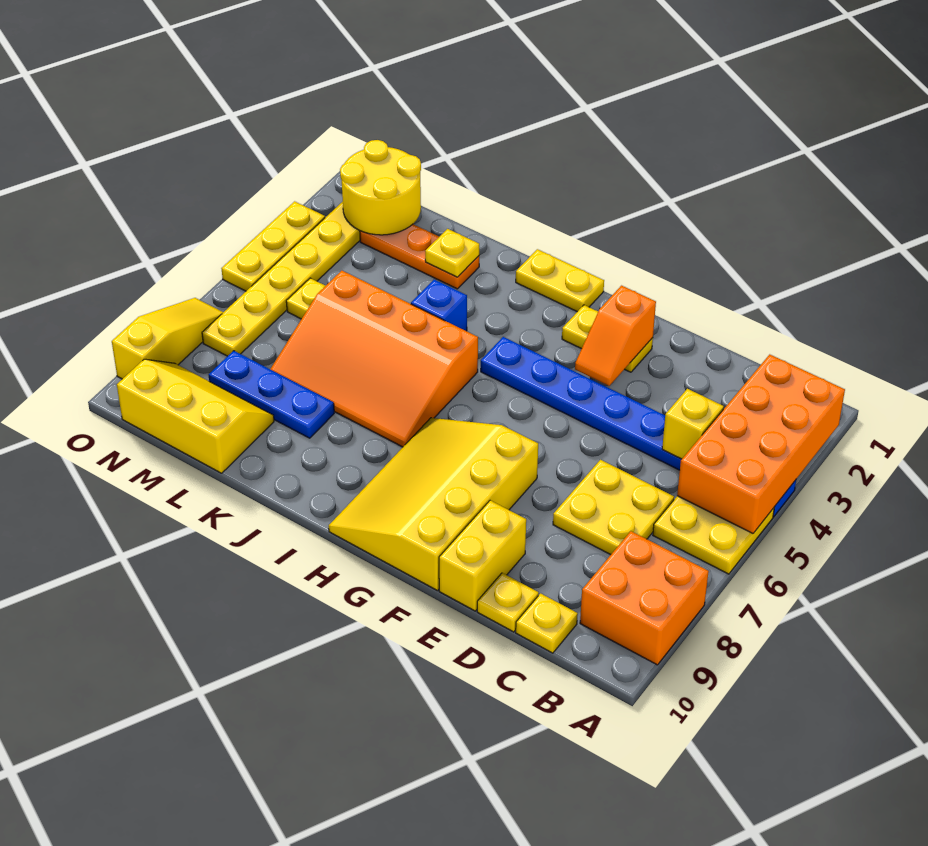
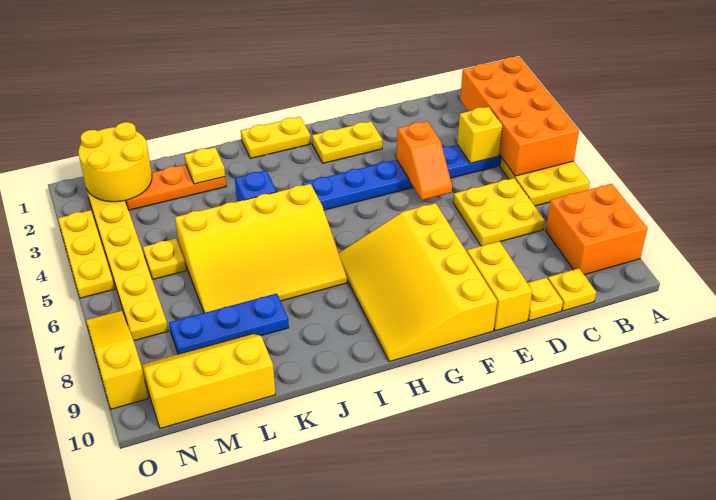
orange 1x2 slope [575,286,656,386] -> orange 1x2 slope moved to [397,121,452,200]
orange 3x4 slope [270,271,478,447] -> yellow 3x4 slope [175,184,347,313]

